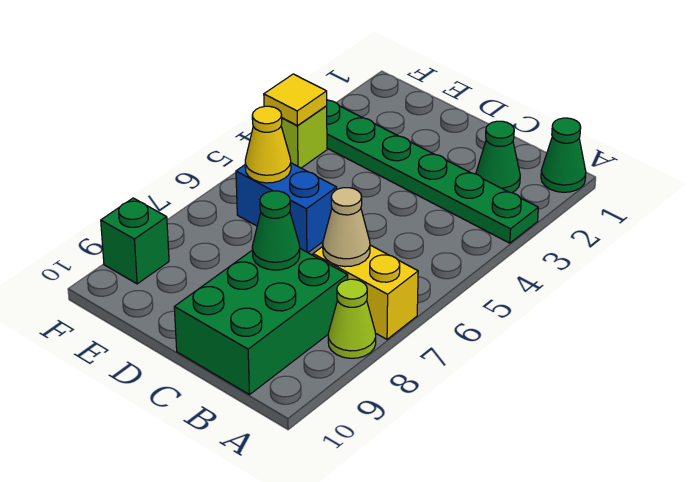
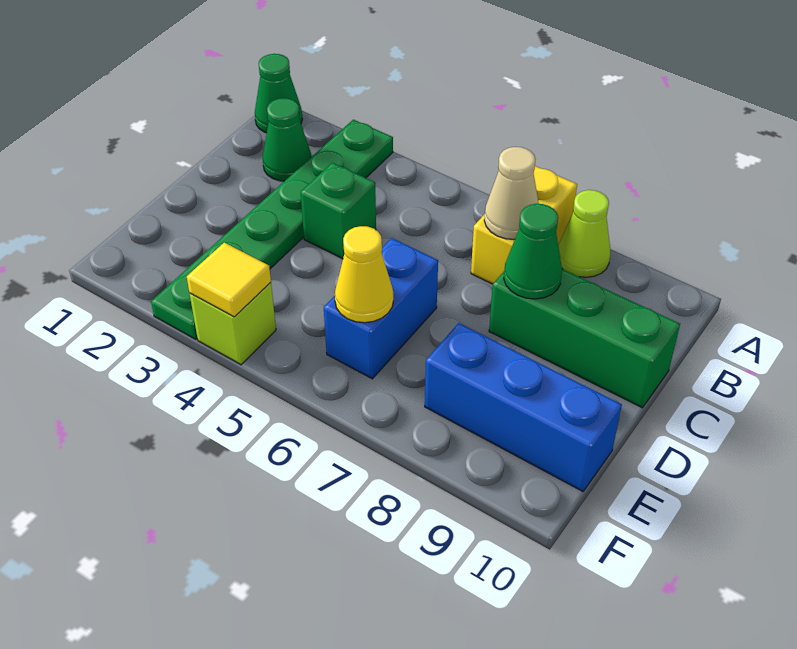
green 2x3 brick [174,249,348,395] -> green 1x3 brick [489,269,680,408]
none -> blue 1x3 brick [425,323,622,491]
green 1x1 brick [101,198,169,284] -> green 1x1 brick moved to [301,163,376,259]

